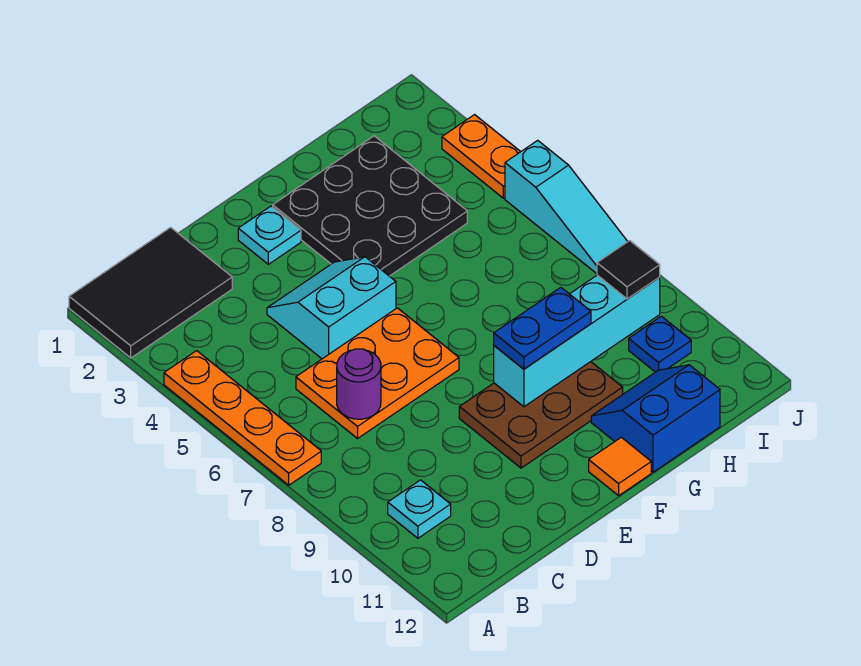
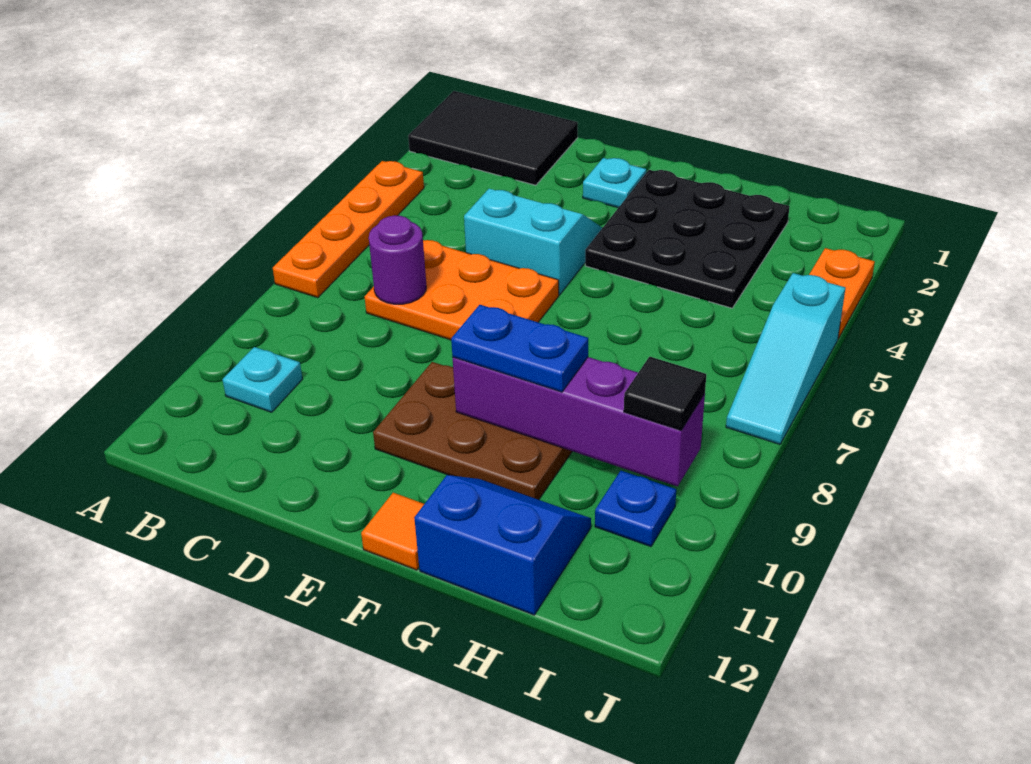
cyan 1x4 brick [494,275,660,407] -> purple 1x4 brick [453,357,705,486]

